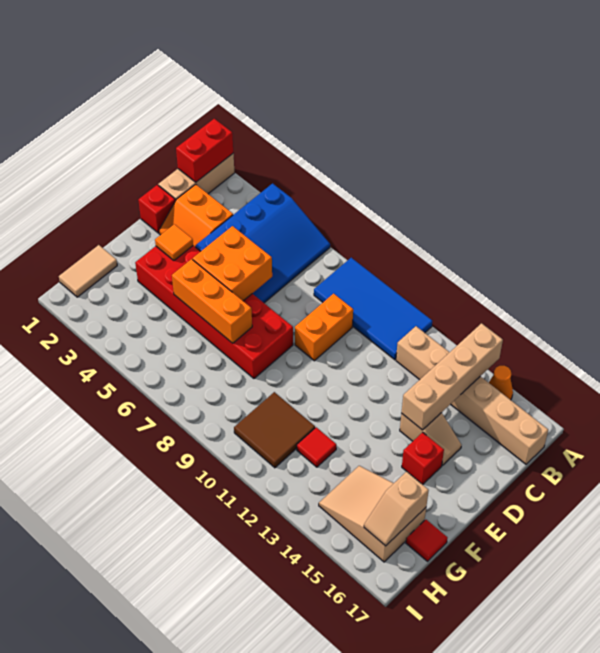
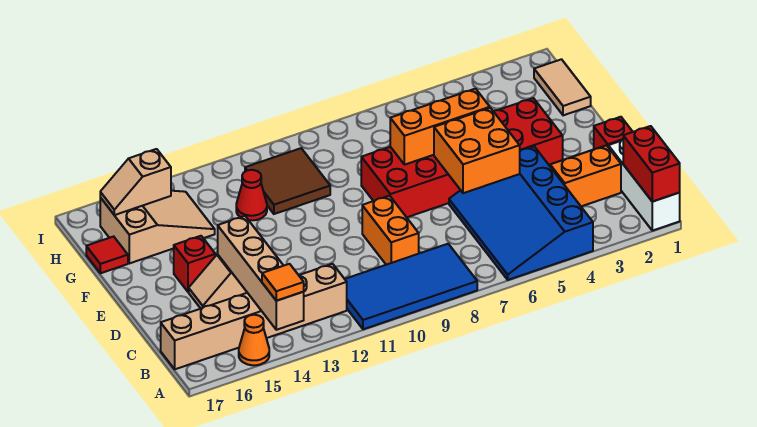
tan 1x3 brick [158,153,235,201] -> white 1x3 brick [608,140,680,231]
orange 1x1 tile [155,224,193,260] -> orange 1x1 tile moved to [262,264,304,301]
red 1x1 tile [297,427,336,467] -> red 1x1 cone [236,170,267,220]
tan 1x2 slope [364,471,429,546] -> tan 1x2 slope turned to [100,149,171,215]

